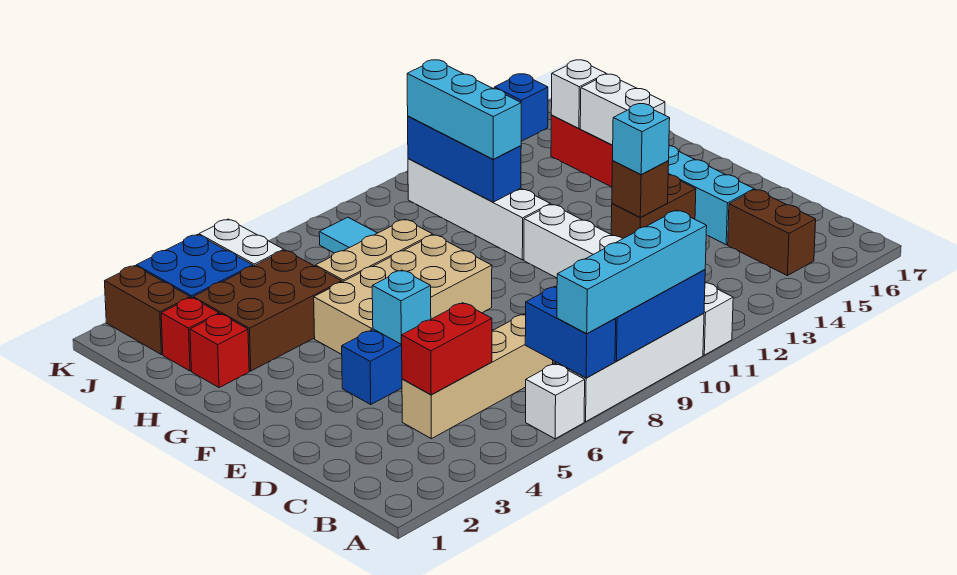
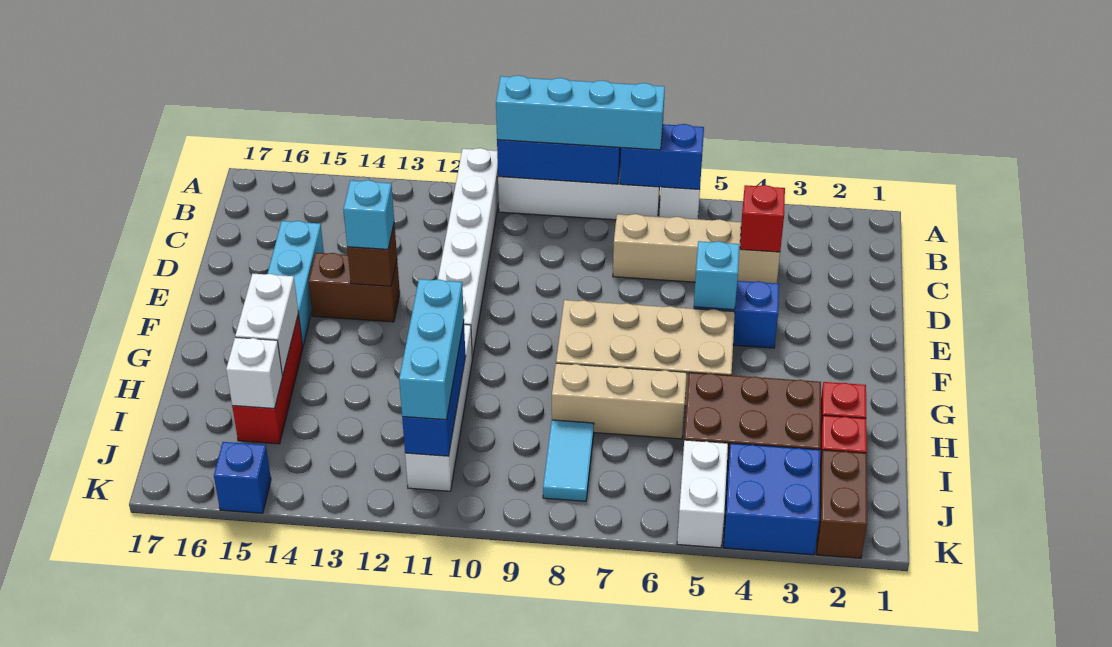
blue 1x2 brick [525,286,616,378] -> blue 1x2 brick turned to [620,124,704,189]
brown 1x2 brick [728,189,816,276] -> none
red 1x2 brick [402,303,492,395] -> red 1x1 brick [740,185,785,252]

